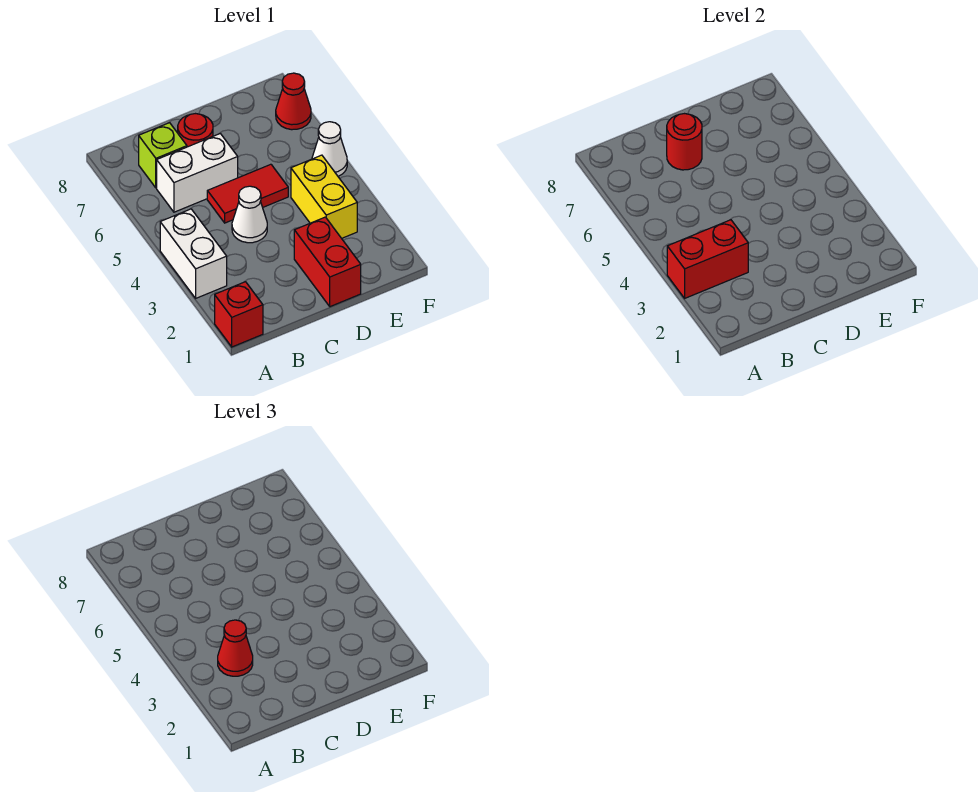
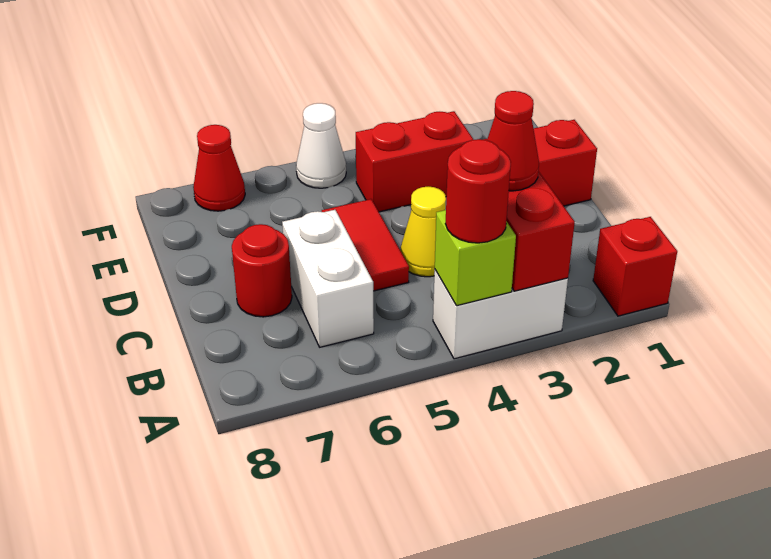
lime 1x1 brick [139,123,187,188] -> lime 1x1 brick moved to [435,210,516,306]
white 1x1 cone [232,186,267,243] -> yellow 1x1 cone [400,187,446,277]
red 1x1 round brick [667,114,702,170] -> red 1x1 round brick moved to [445,139,511,243]
yellow 1x2 brick [291,155,357,238] -> red 1x2 brick [356,111,474,212]

